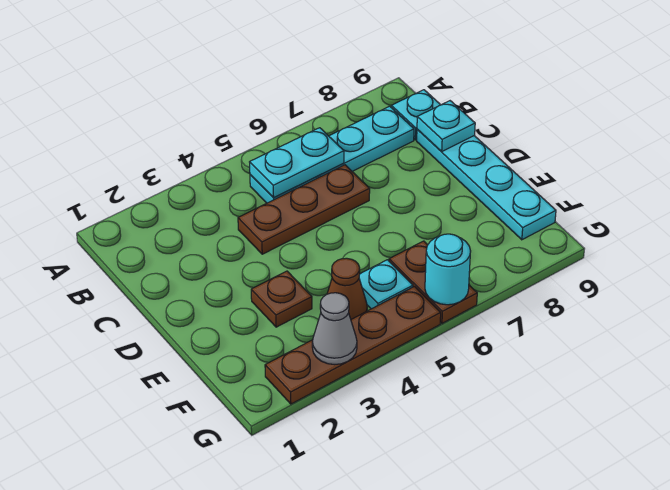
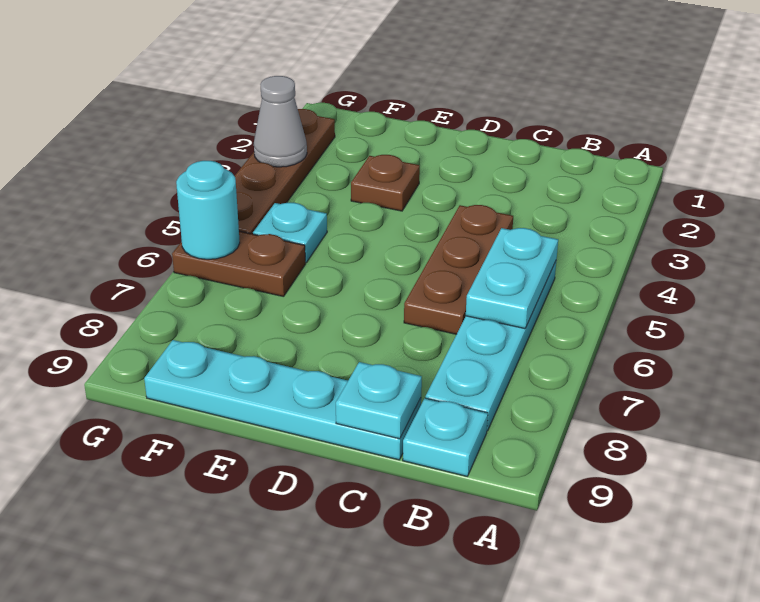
brown 1x1 cone [327,258,367,319] -> none

